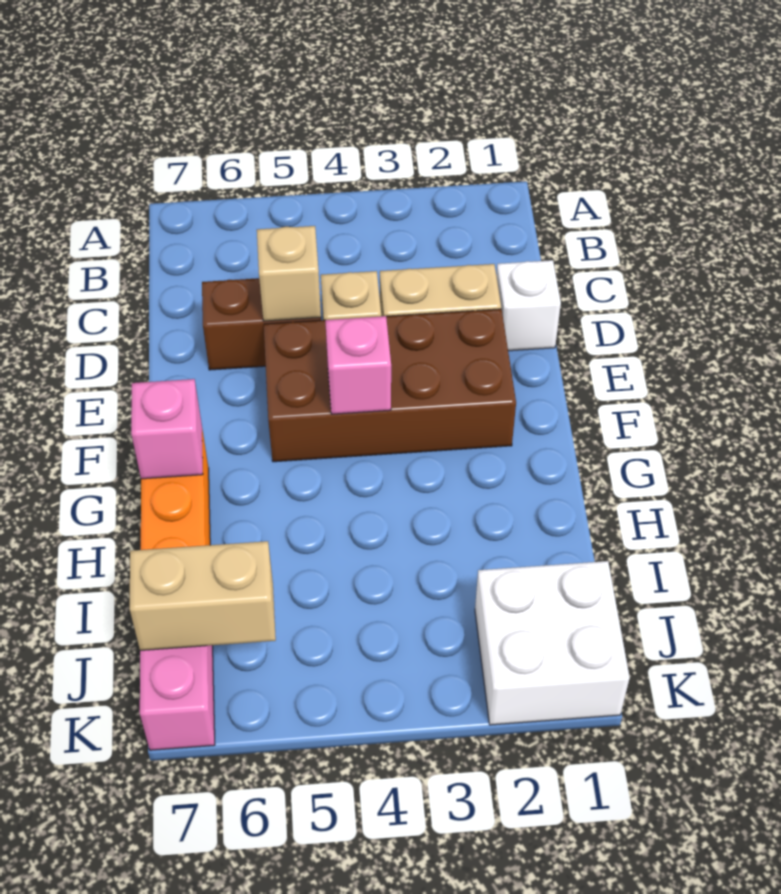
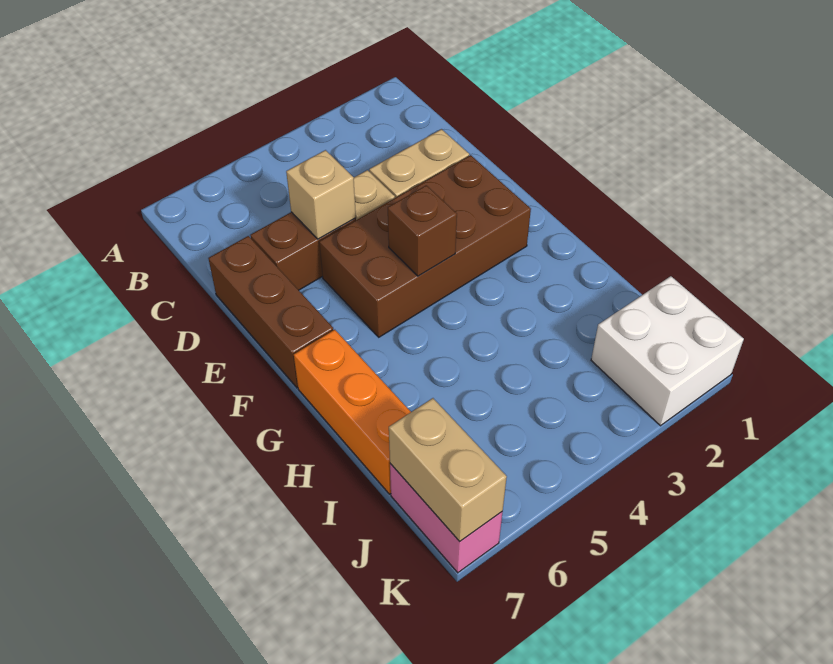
white 1x1 brick [496,260,561,351] -> none
none -> brown 1x3 brick [208,236,333,388]
pink 1x1 brick [325,316,391,414] -> brown 1x1 brick [388,185,457,276]
pink 1x1 brick [131,379,203,479] -> none
tan 1x2 brick [130,541,276,651] -> tan 1x2 brick turned to [389,398,507,541]

